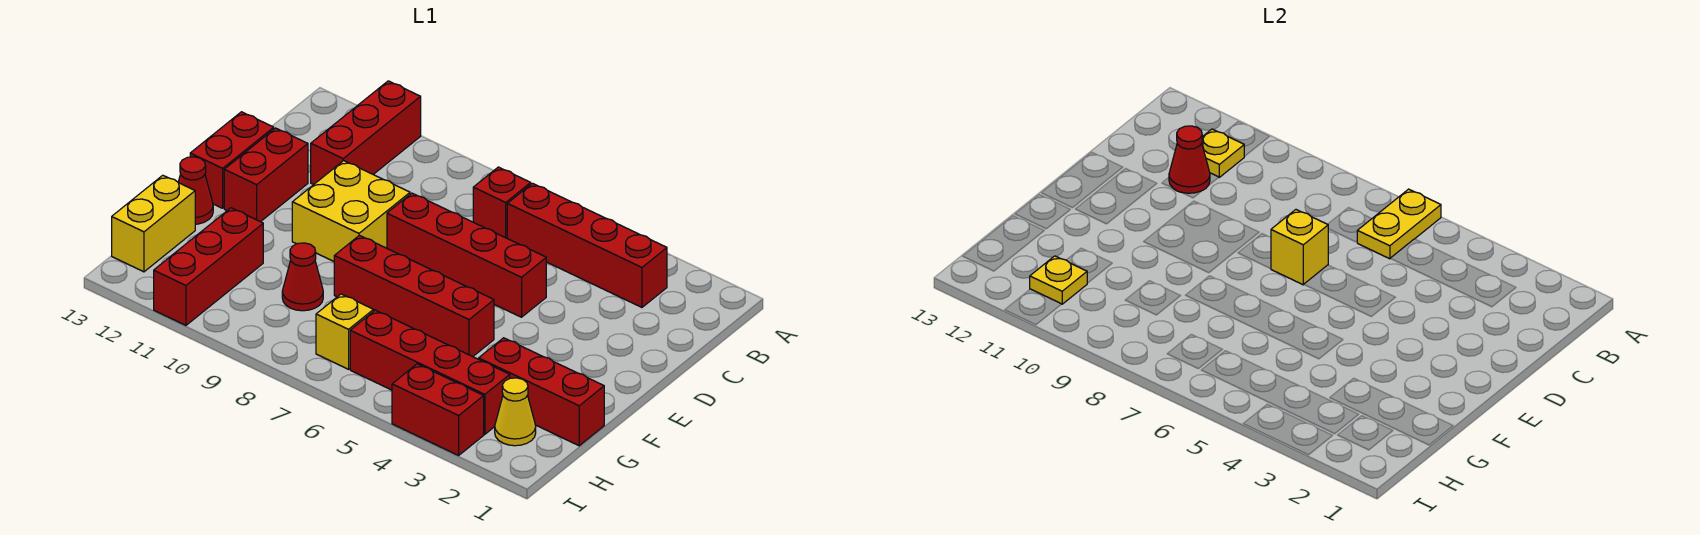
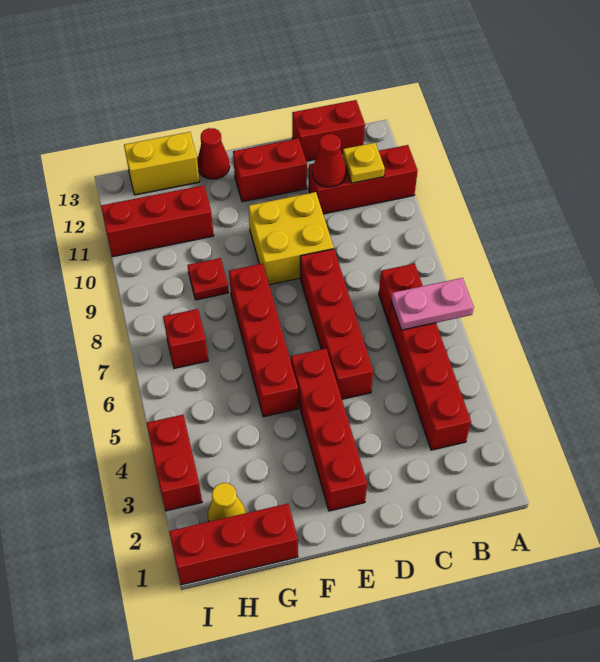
yellow 1x2 plate [1357,189,1441,259] -> pink 1x2 plate [391,278,474,330]
yellow 1x1 brick [1271,210,1328,285] -> none
red 1x2 brick [190,112,274,208] -> red 1x2 brick moved to [292,100,365,161]
red 1x3 brick [479,338,604,446] -> red 1x3 brick turned to [169,504,298,585]
red 1x1 cone [282,243,323,311] -> red 1x1 plate [188,258,229,300]
red 1x4 brick [350,310,510,434] -> red 1x4 brick moved to [291,349,367,511]
yellow 1x1 brick [316,294,374,369] -> red 1x1 brick [163,309,208,368]
yellow 1x1 plate [1030,256,1087,304] -> none

